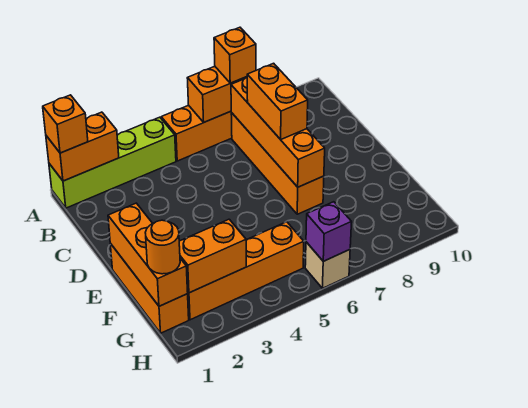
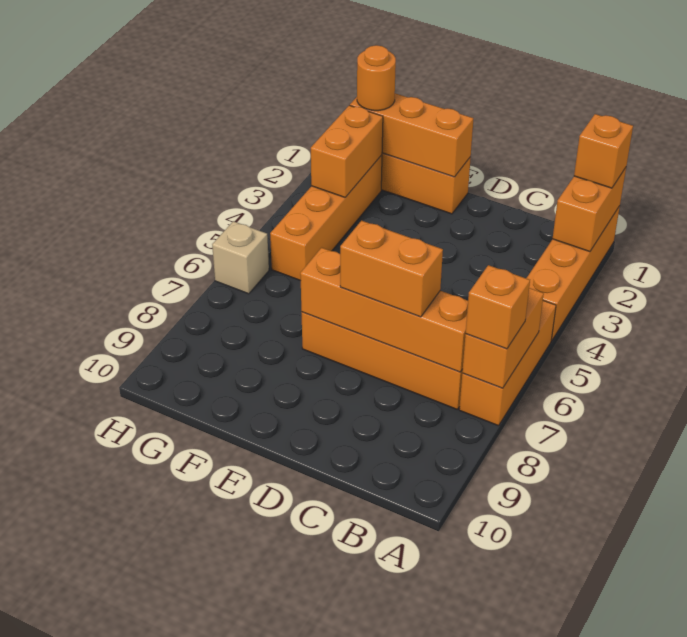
lime 1x4 brick [49,117,176,208] -> orange 1x4 brick [526,206,620,341]
purple 1x1 brick [306,202,352,261] -> none

